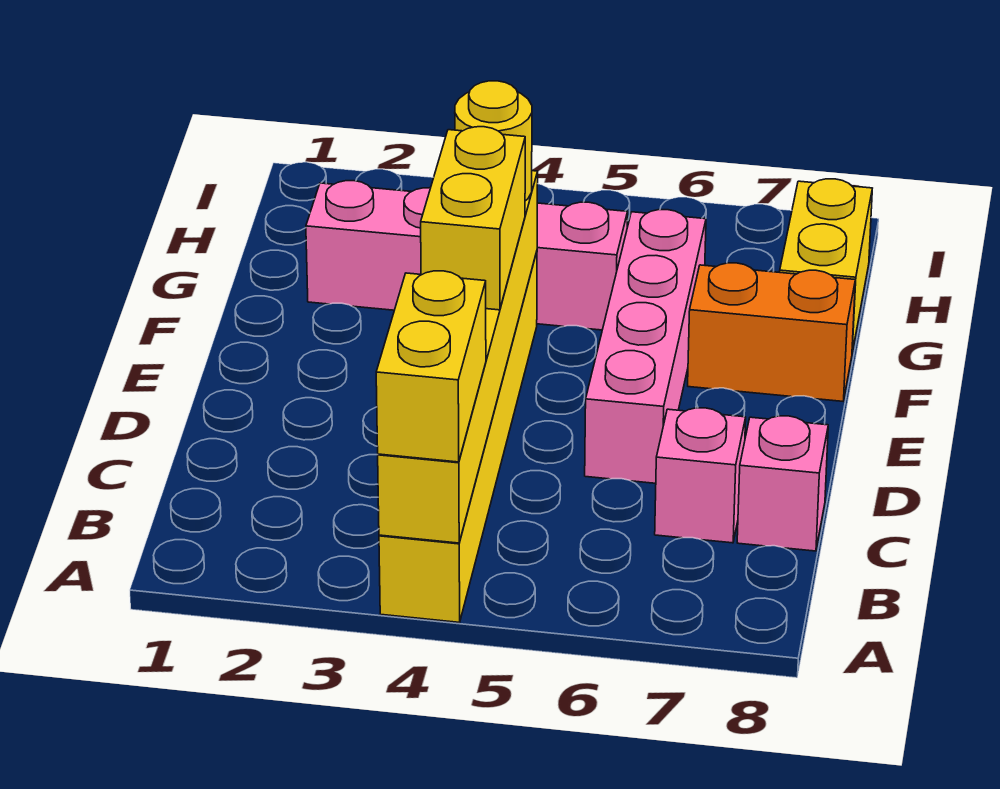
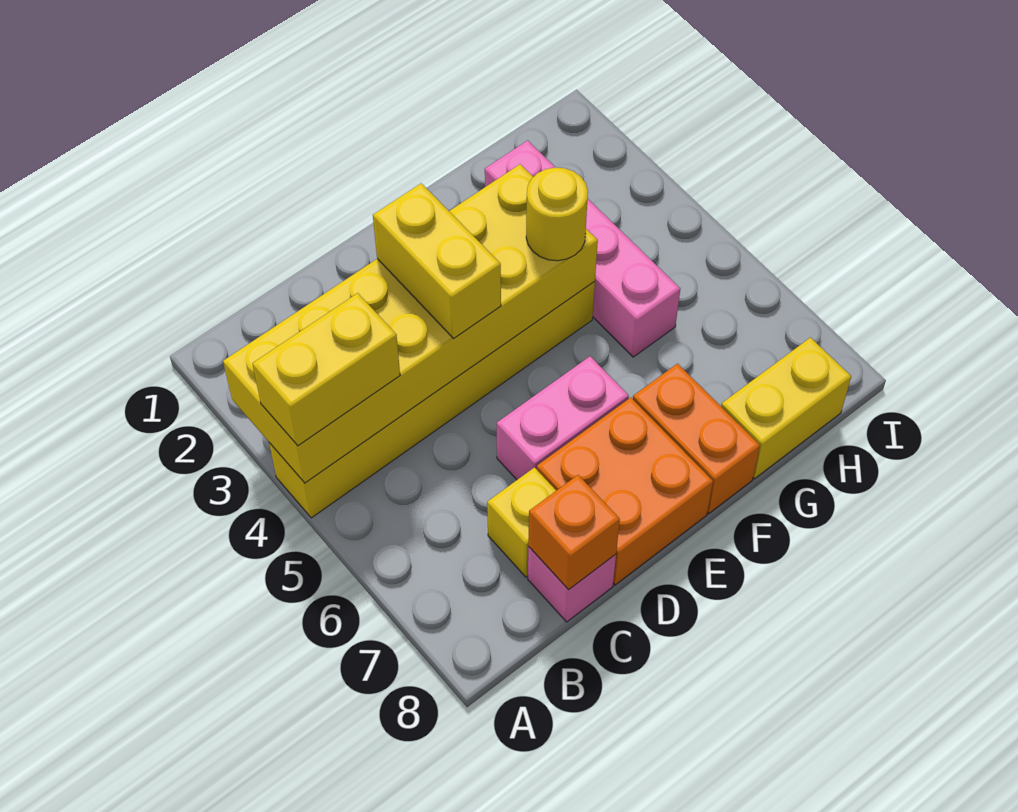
yellow 1x6 brick [378,171,538,543] -> yellow 2x6 brick [223,164,598,483]
pink 1x1 brick [655,408,746,543] -> yellow 1x1 brick [487,467,556,577]
none -> orange 1x1 brick [528,475,620,590]
yellow 1x2 brick [421,127,525,310] -> yellow 1x2 brick turned to [373,183,501,338]
pink 1x4 brick [585,210,706,483] -> pink 1x2 brick [497,356,629,480]
none -> orange 2x2 brick [537,398,713,585]

